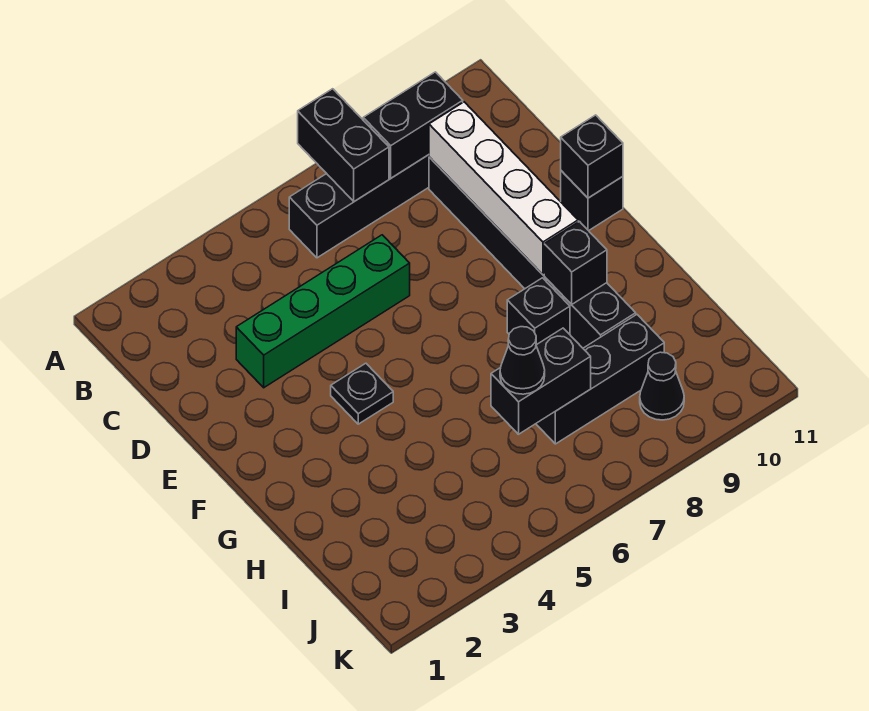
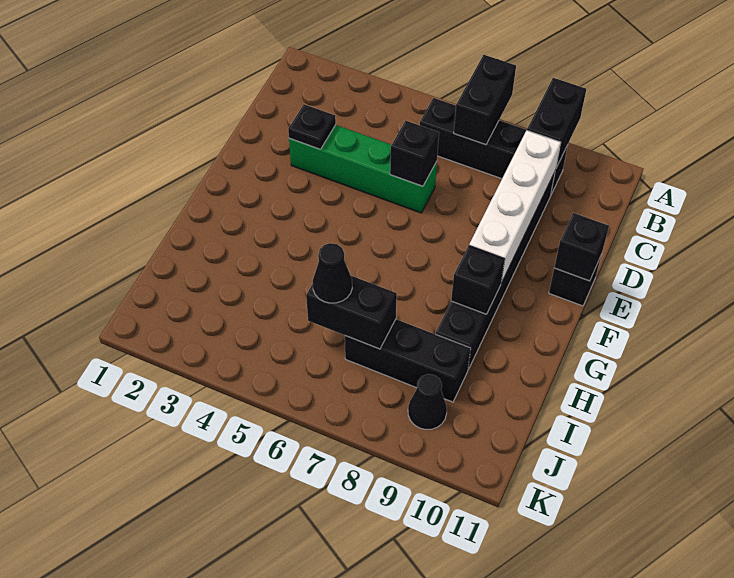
black 1x2 brick [363,72,463,178] -> black 1x2 brick turned to [527,78,586,168]
black 1x1 plate [331,363,393,424] -> black 1x1 plate moved to [288,104,336,149]
black 1x1 brick [507,278,570,345] -> black 1x1 brick moved to [390,121,439,186]

